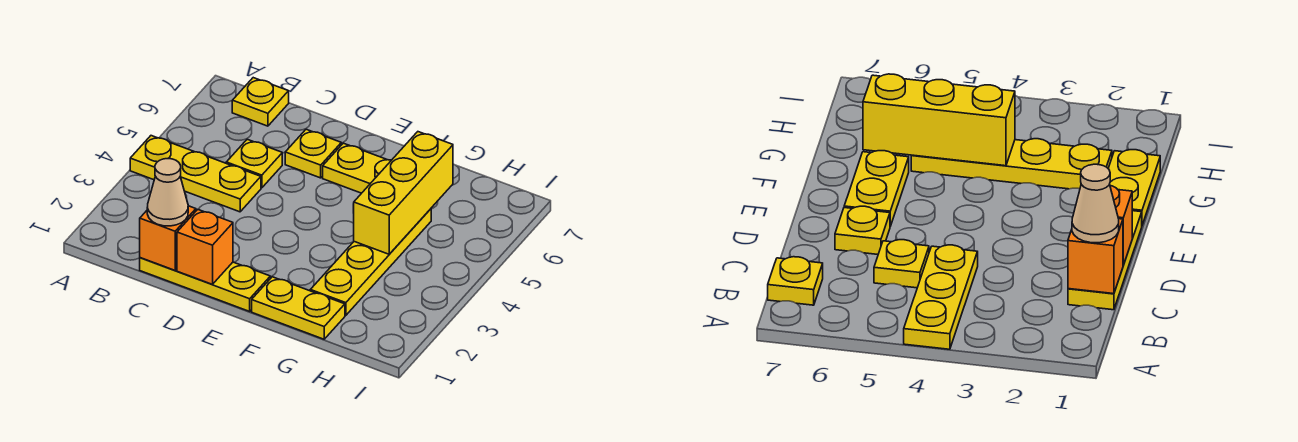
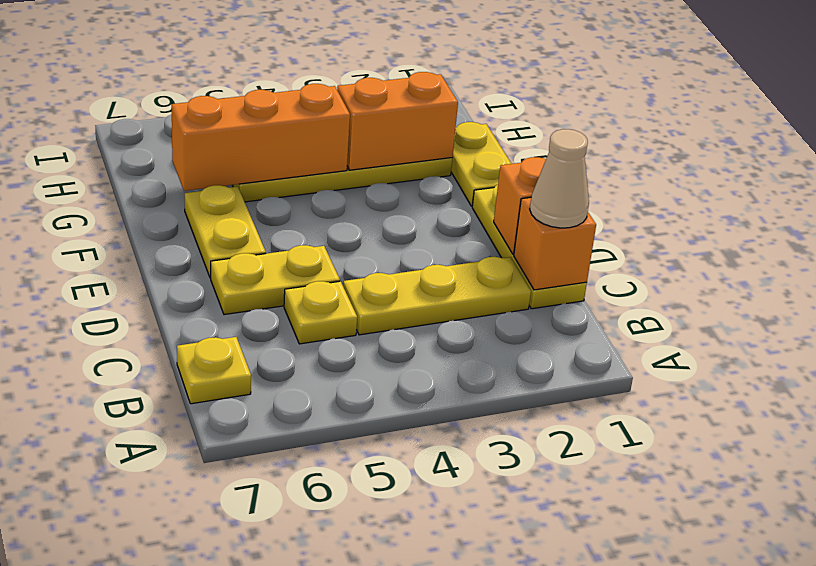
yellow 1x3 plate [130,136,261,212] -> yellow 1x3 plate turned to [343,257,531,335]
yellow 1x1 plate [285,129,341,178] -> yellow 1x2 plate [211,245,340,315]
none -> orange 1x2 brick [337,72,458,170]
yellow 1x3 brick [353,132,453,254] -> orange 1x3 brick [172,84,350,191]

